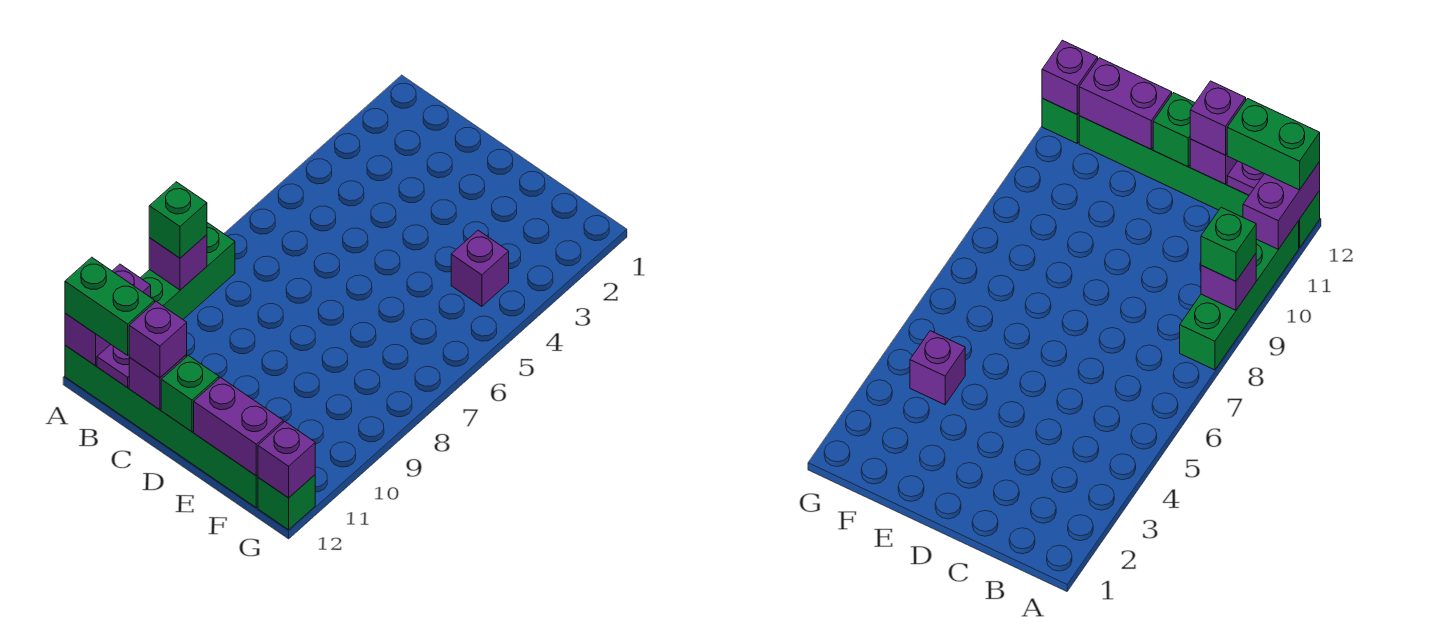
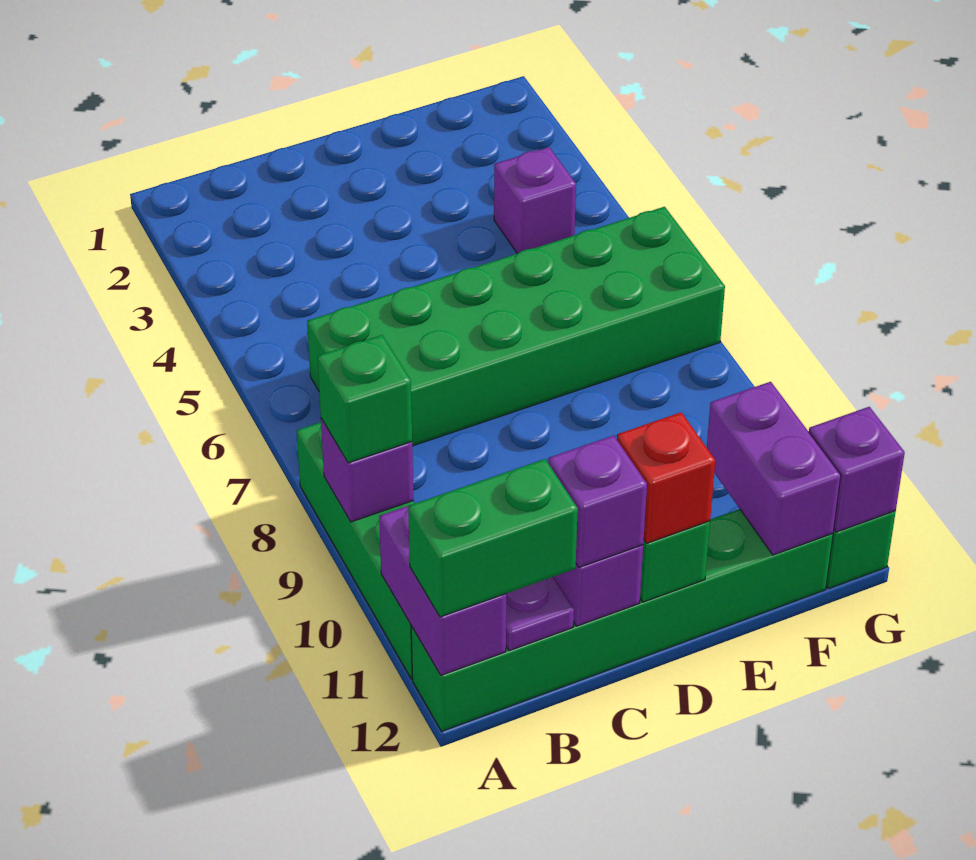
none -> green 2x6 brick [307,207,725,446]
none -> red 1x1 brick [617,412,715,543]
purple 1x2 brick [194,377,283,476] -> purple 1x2 brick turned to [707,382,841,555]

